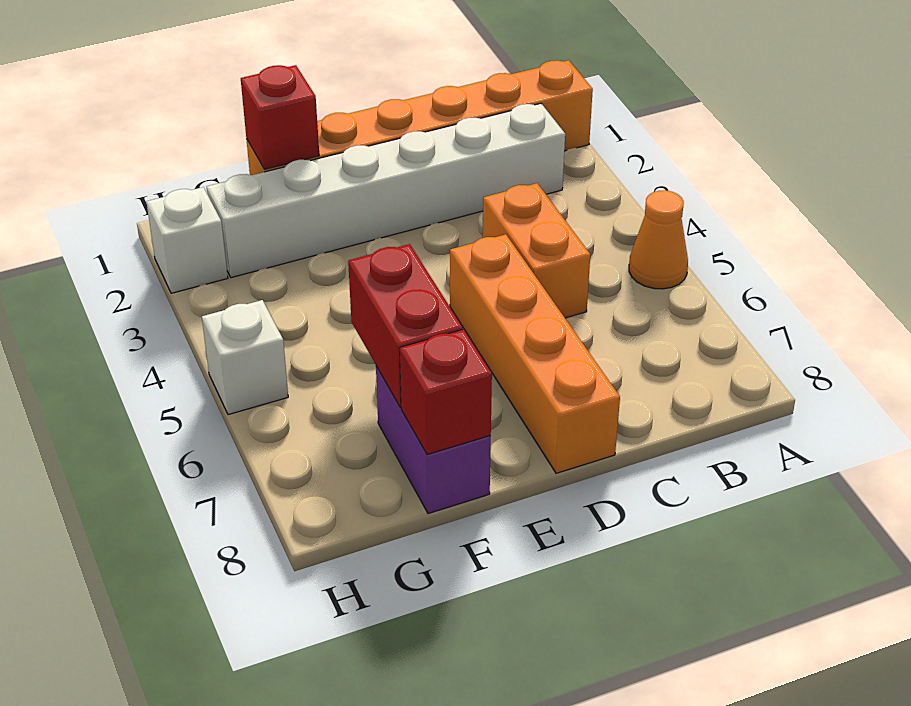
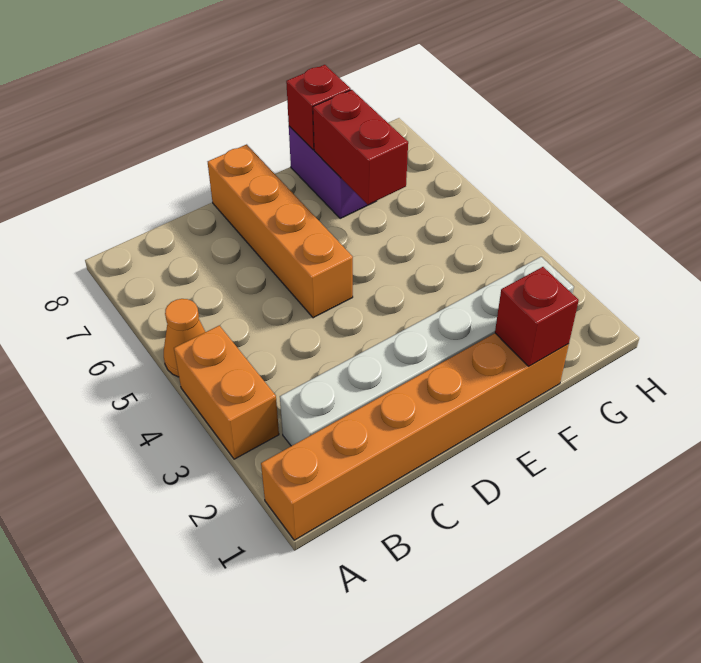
orange 1x2 brick [483,183,590,318] -> orange 1x2 brick moved to [174,325,279,459]
white 1x1 brick [146,187,228,293] -> none
white 1x1 brick [202,300,288,415] -> none

